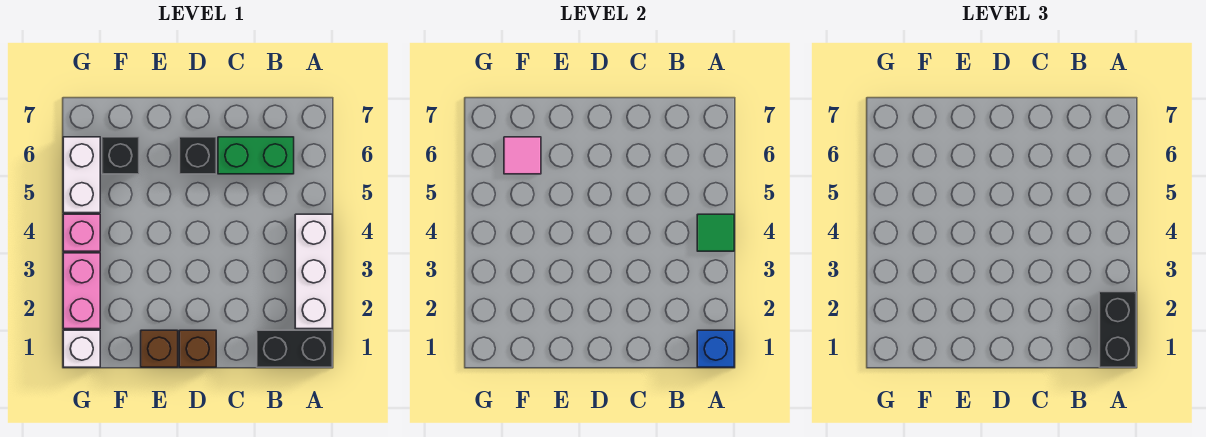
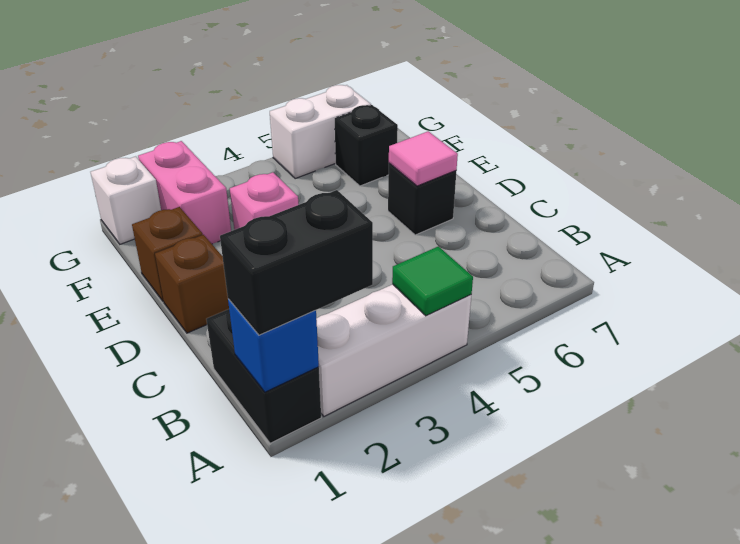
green 1x2 brick [218,137,294,174] -> none
pink 1x1 tile [504,137,541,174] -> pink 1x1 tile moved to [389,131,458,186]
pink 1x2 brick [63,253,100,329] -> pink 1x2 brick turned to [138,141,231,244]
pink 1x1 brick [63,214,100,251] -> pink 1x1 brick moved to [230,172,299,230]

